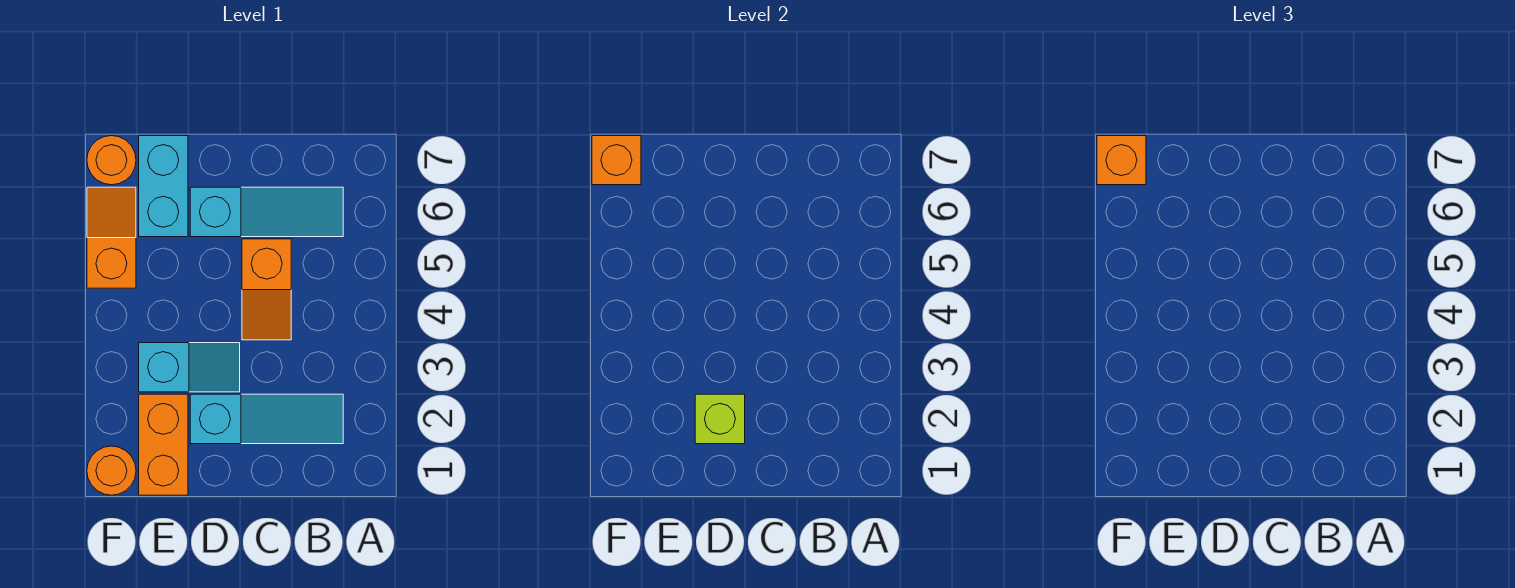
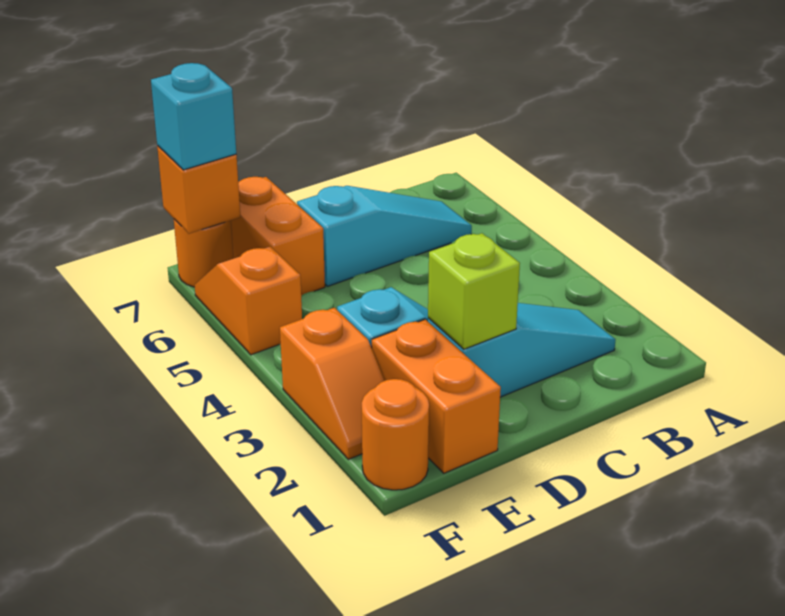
orange 1x2 slope [242,239,291,340] -> orange 1x2 slope moved to [280,308,385,459]
cyan 1x2 brick [139,136,188,237] -> orange 1x2 brick [231,177,325,296]
orange 1x1 brick [1097,136,1146,185] -> cyan 1x1 brick [151,63,236,170]

